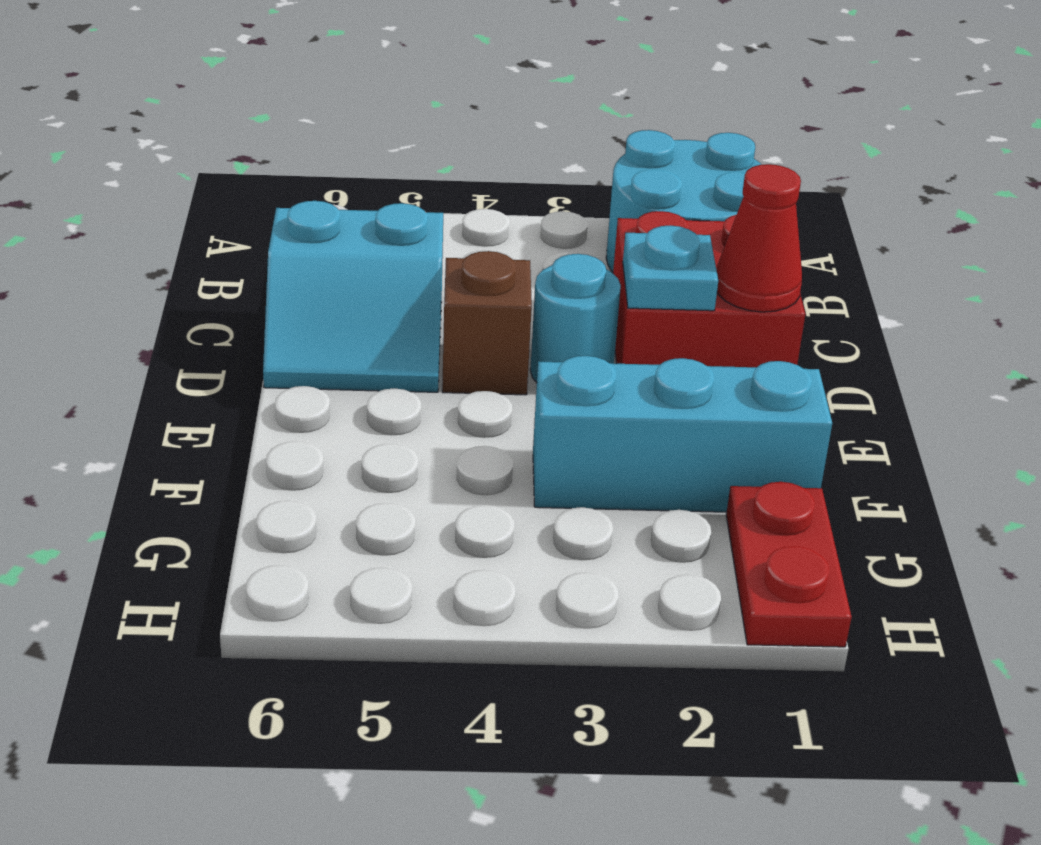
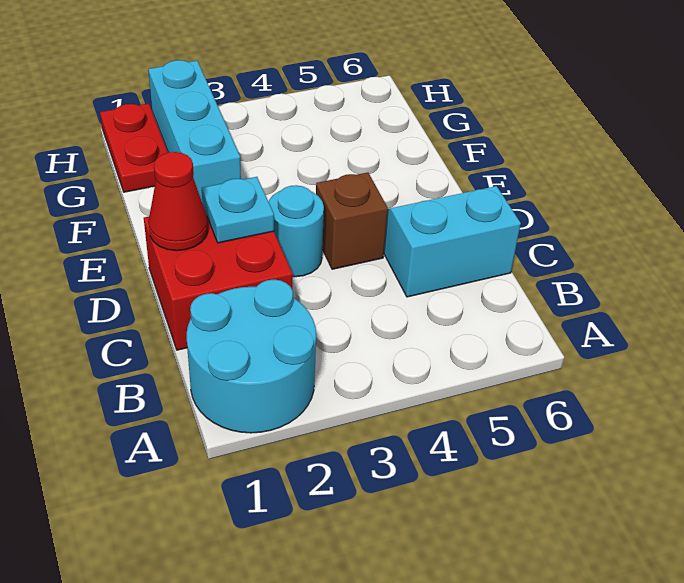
cyan 1x3 brick [533,356,832,512] -> cyan 1x3 brick turned to [148,60,241,201]

